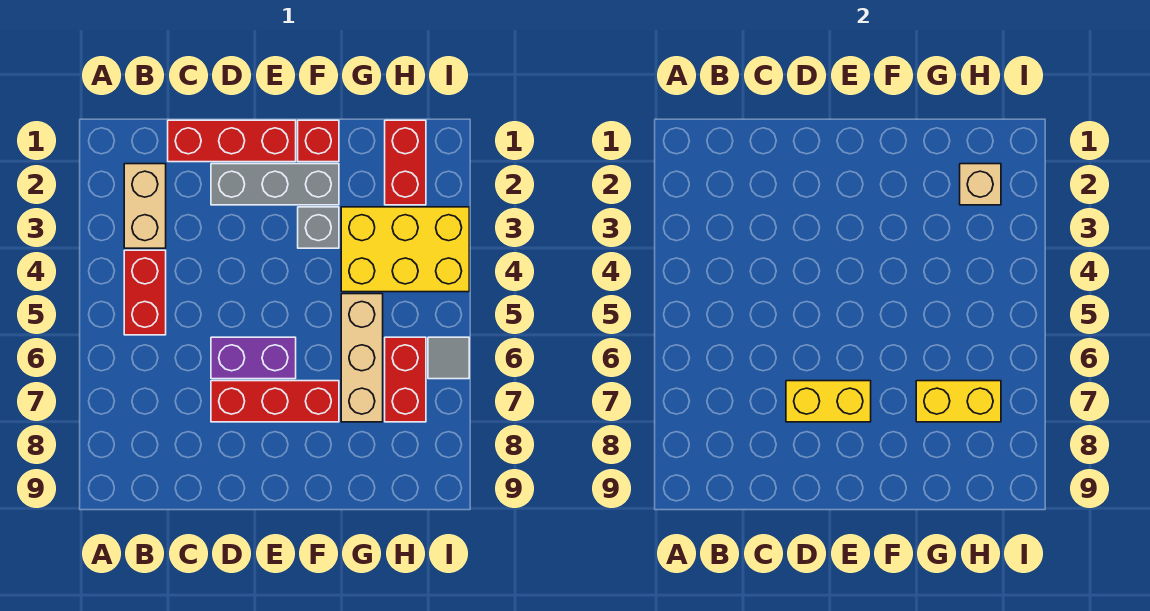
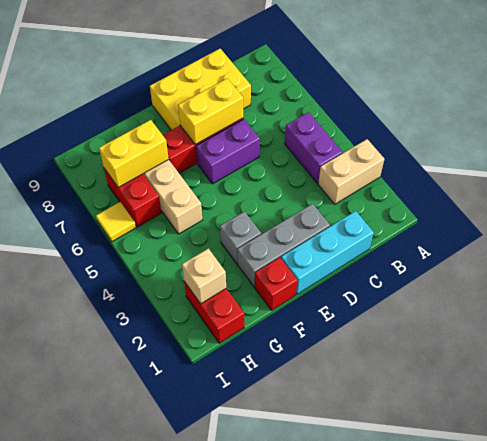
tan 1x2 brick [124,164,166,248] -> tan 1x2 brick turned to [318,139,384,204]
red 1x2 brick [124,250,166,335] -> purple 1x2 brick [285,112,343,183]
red 1x3 brick [168,120,296,162] -> cyan 1x3 brick [281,211,374,294]
yellow 2x3 brick [341,207,469,292] -> yellow 2x3 brick moved to [150,49,251,130]
grey 1x1 tile [428,337,469,379] -> yellow 1x1 tile [96,202,136,242]

